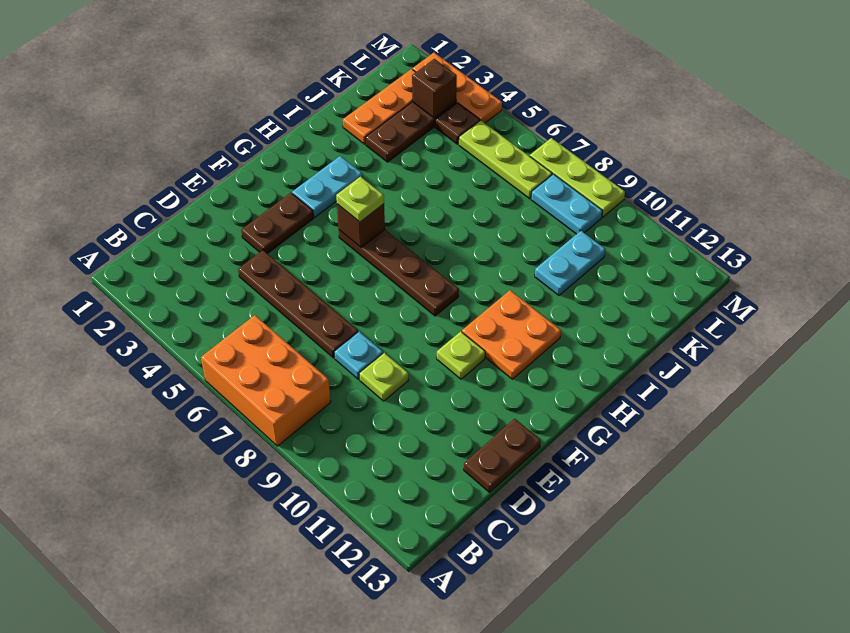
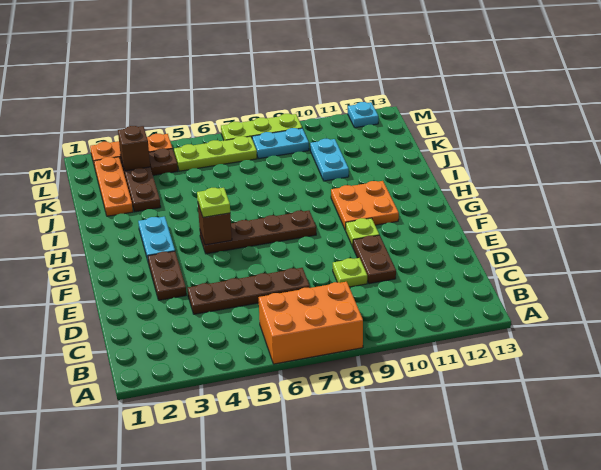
cyan 1x1 plate [334,332,383,379] -> cyan 1x1 plate moved to [348,102,378,128]
brown 1x2 plate [464,419,541,492] -> brown 1x2 plate moved to [353,235,396,284]

